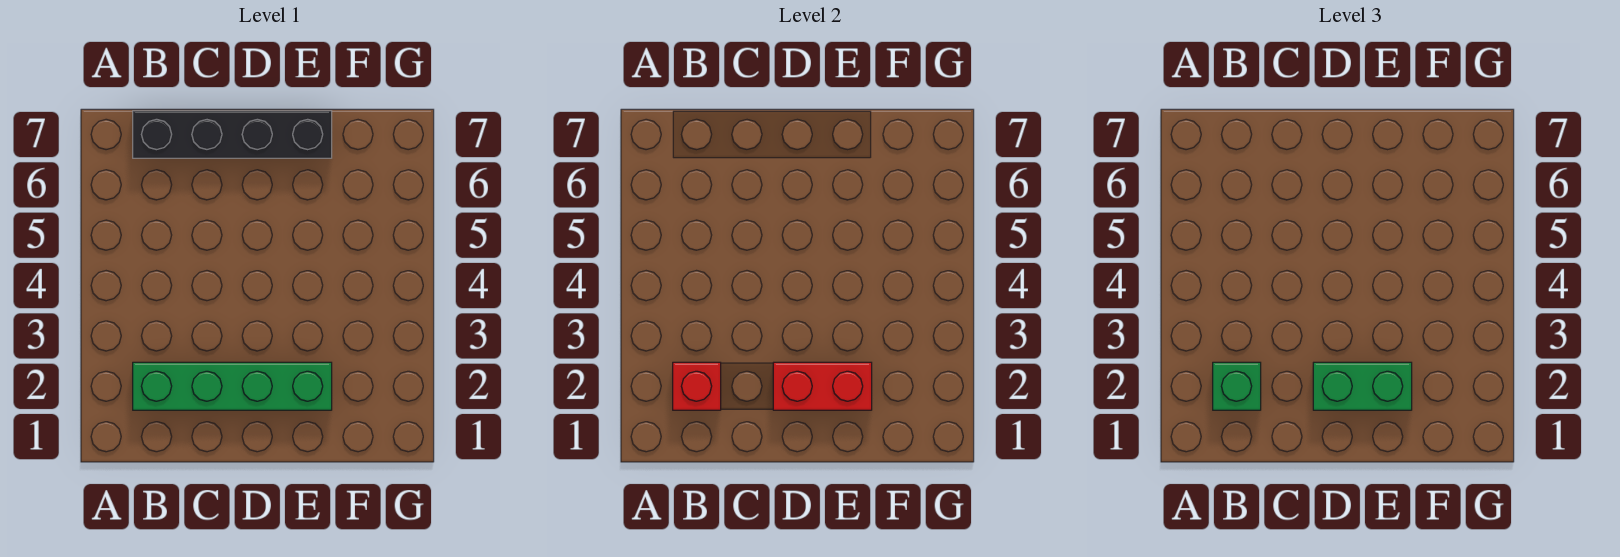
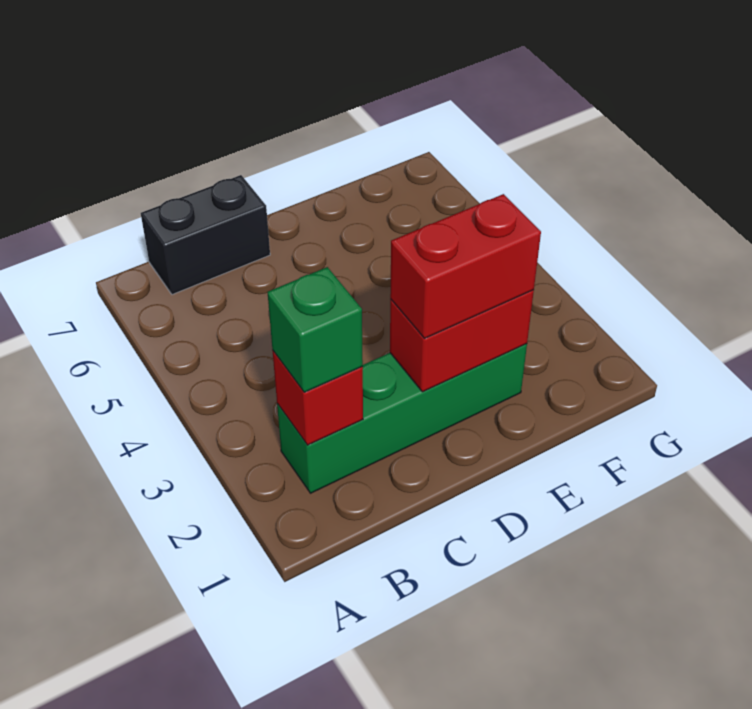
black 1x4 brick [133,111,332,158] -> black 1x2 brick [141,175,270,295]
green 1x2 brick [1313,362,1412,410] -> red 1x2 brick [390,194,541,338]

